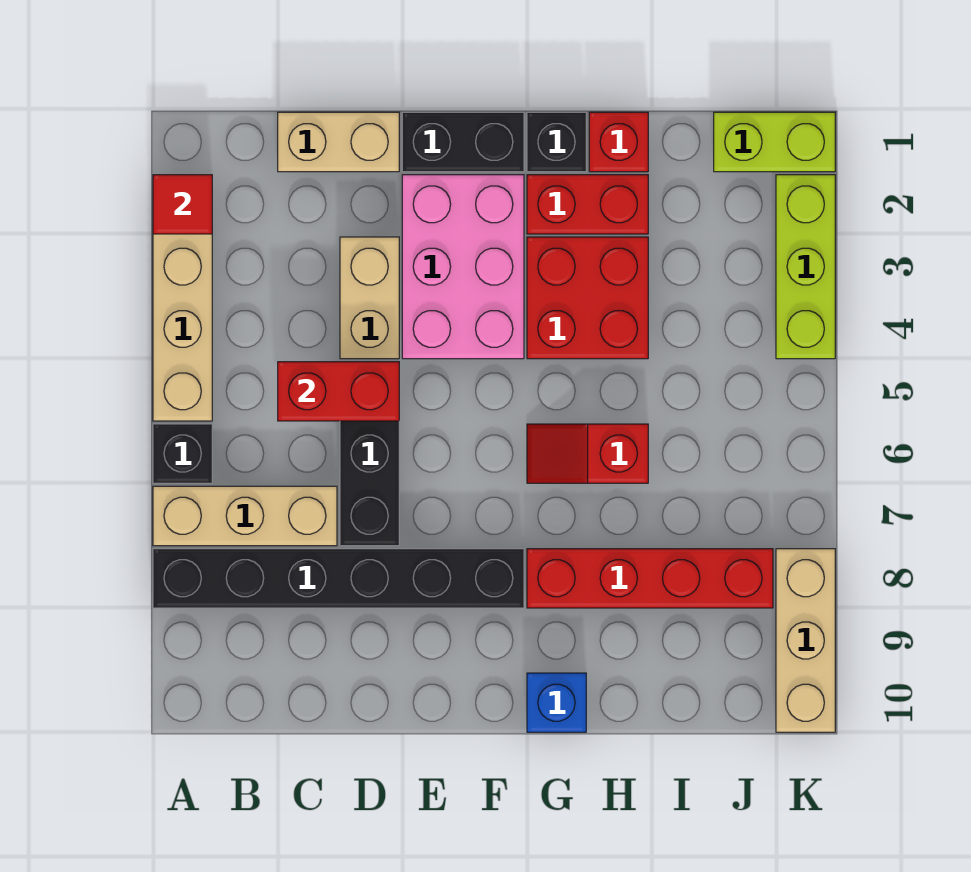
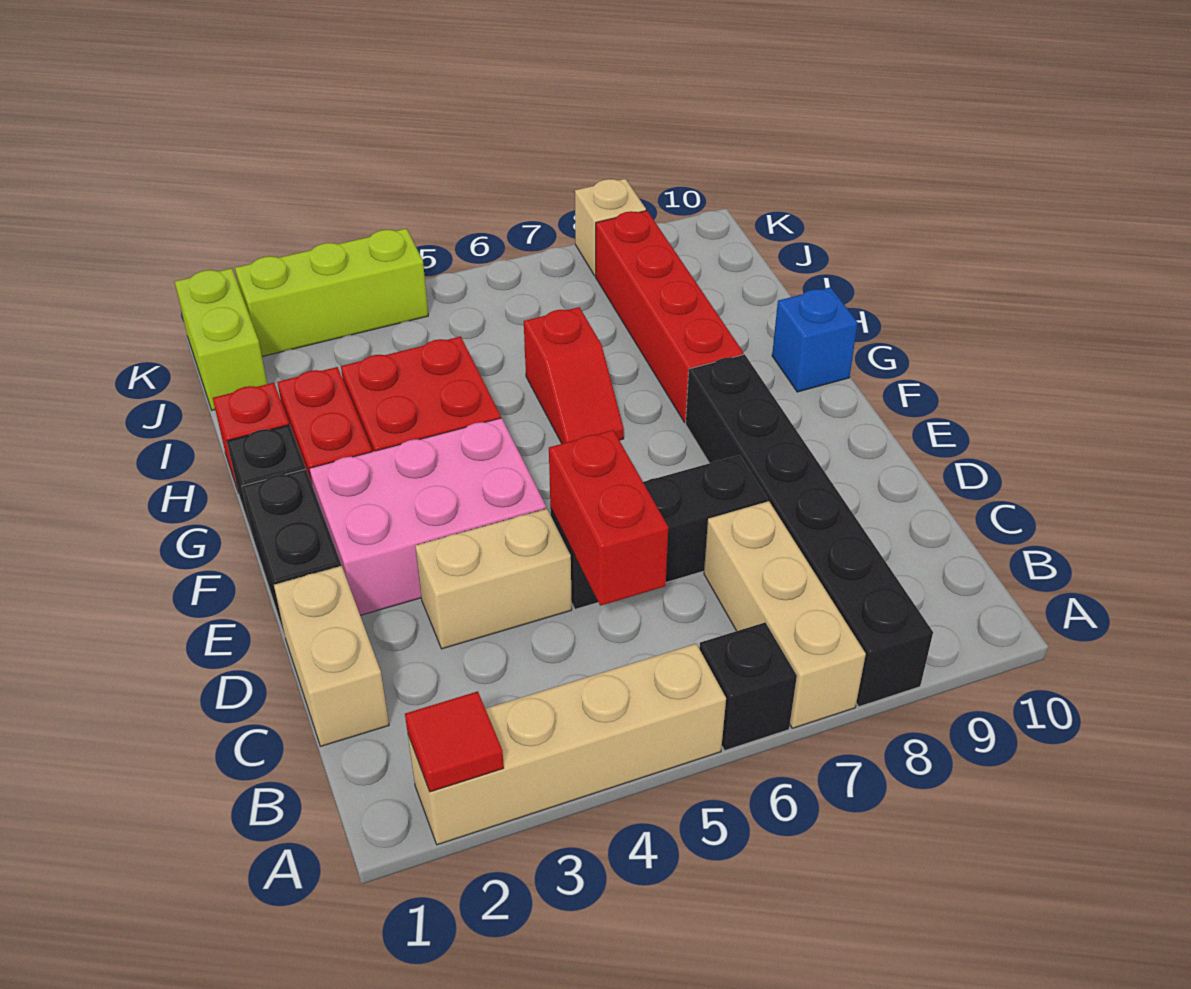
tan 1x3 brick [776,549,835,732] -> tan 1x1 brick [575,179,646,276]

